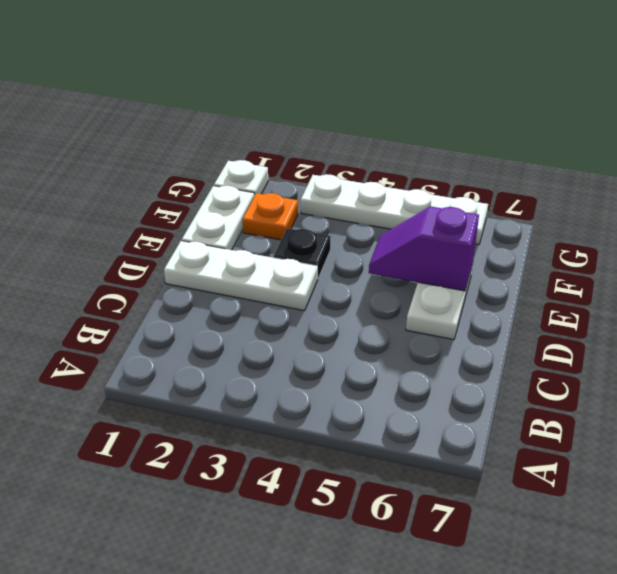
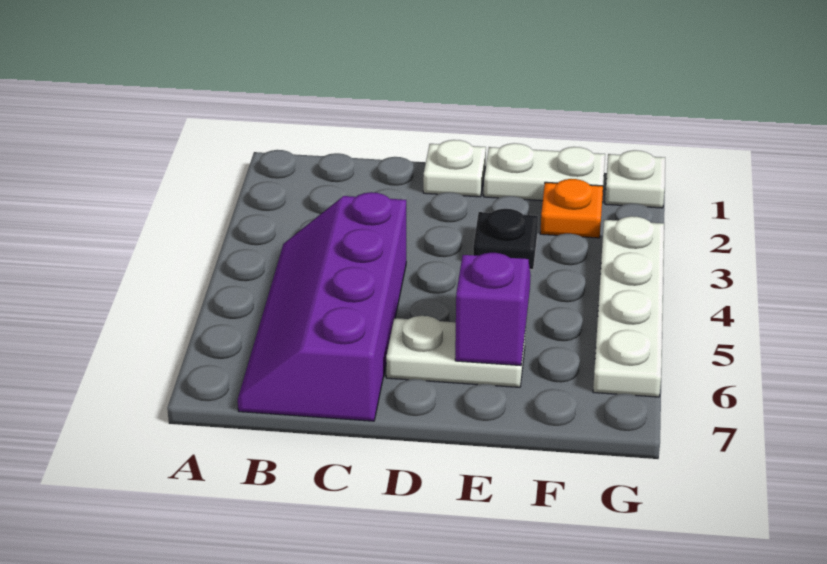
none -> purple 2x4 slope [238,192,406,421]
white 1x3 plate [164,241,318,311] -> white 1x1 plate [423,140,486,197]

